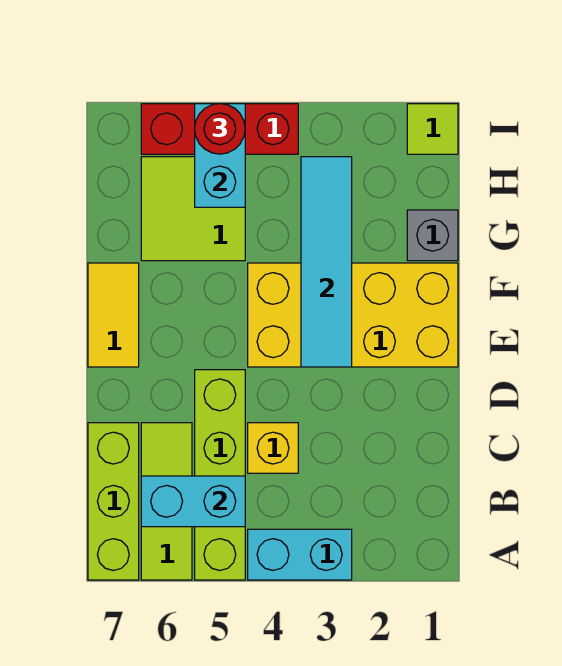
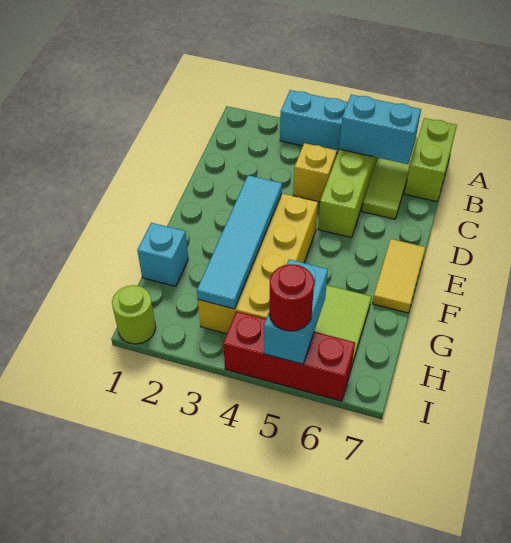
lime 1x3 brick [88,423,139,580] -> lime 1x2 brick [405,118,457,202]
yellow 2x4 brick [248,263,458,367] -> yellow 2x4 brick turned to [198,193,318,334]
grey 1x1 brick [407,210,458,261] -> cyan 1x1 brick [137,223,188,286]
lime 1x1 tile [407,104,458,154] -> lime 1x1 round brick [112,285,156,344]

